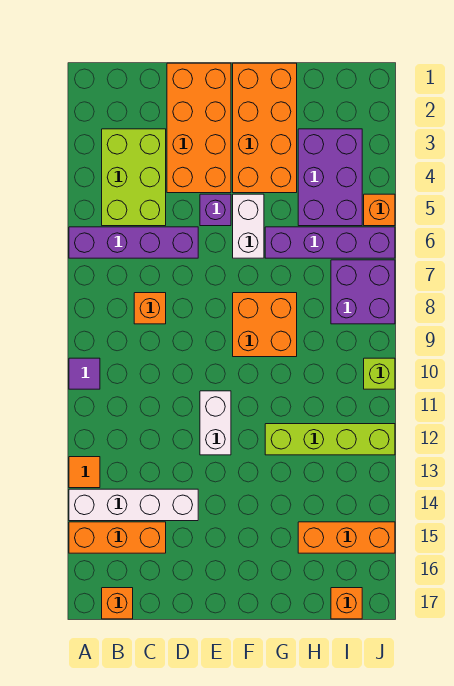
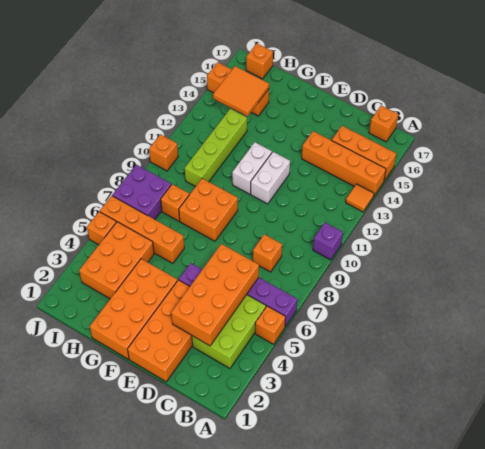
none -> orange 1x1 brick [255,306,285,344]
purple 1x1 tile [69,358,100,389] -> purple 1x1 brick [313,222,343,260]
white 1x4 brick [69,489,198,521] -> orange 1x4 brick [302,131,386,196]
none -> orange 2x4 brick [171,244,259,346]
white 1x2 brick [233,194,264,258] -> white 1x2 brick moved to [232,142,272,194]
purple 1x4 brick [265,227,395,258] -> orange 1x4 brick [100,196,184,263]
lime 1x4 brick [265,424,395,455] -> lime 1x4 brick turned to [185,109,247,187]
purple 2x3 brick [298,129,362,226] -> orange 2x3 brick [79,222,154,299]
none -> orange 1x1 brick [161,184,189,221]
none -> orange 2x2 tile [213,66,269,116]
lime 1x1 brick [364,358,395,389] -> orange 1x1 brick [149,134,178,171]

